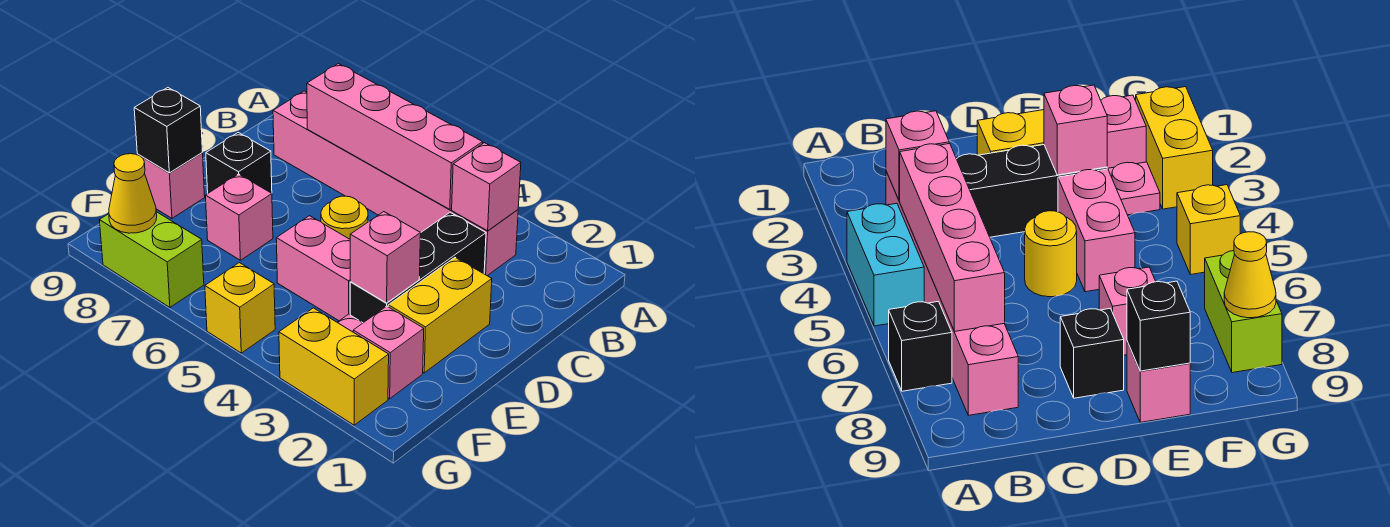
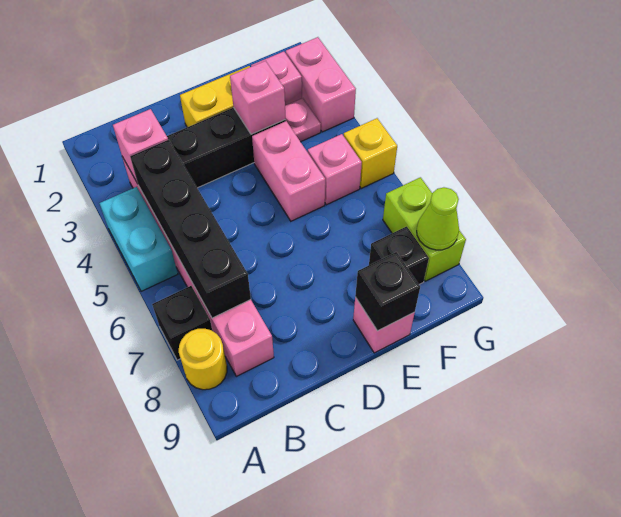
pink 1x4 brick [307,64,483,209] -> black 1x4 brick [130,140,251,318]
yellow 1x1 round brick [321,196,368,239] -> yellow 1x1 round brick moved to [179,329,227,390]
black 1x1 brick [206,133,272,193] -> black 1x1 brick moved to [369,226,429,284]
pink 1x1 brick [206,174,273,260] -> pink 1x1 brick moved to [308,134,362,205]
yellow 1x2 brick [279,308,389,425] -> pink 1x2 brick [286,37,356,132]
yellow 1x1 cone [109,154,157,233] -> lime 1x1 cone [417,187,459,250]

